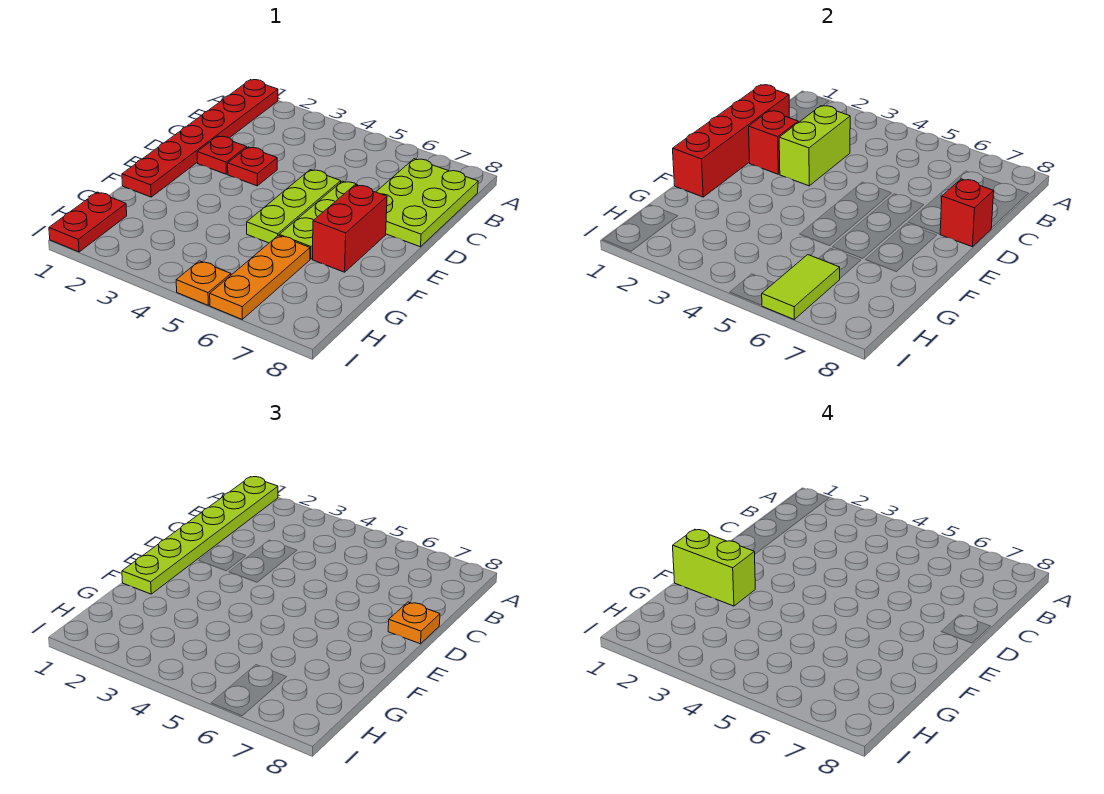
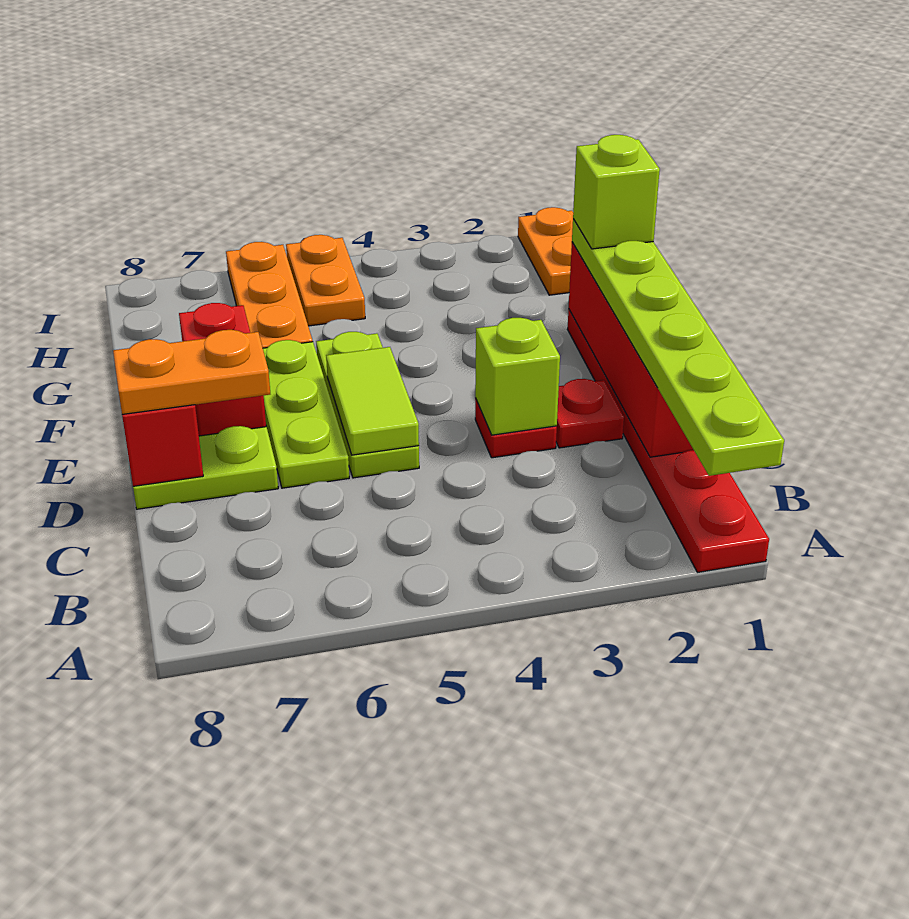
lime 2x3 plate [376,159,478,247] -> lime 1x2 plate [133,426,278,509]
lime 1x2 brick [779,106,850,186] -> lime 1x1 brick [475,318,560,435]
red 1x1 brick [749,111,798,174] -> none
orange 1x1 plate [388,602,440,644] -> orange 1x2 plate [113,330,270,414]
lime 1x2 brick [673,529,755,606] -> lime 1x1 brick [573,135,660,249]
red 1x2 plate [49,192,127,252] -> orange 1x2 plate [518,207,573,295]
lime 1x2 tile [762,255,840,319] -> lime 1x2 tile moved to [326,347,419,455]
orange 1x1 plate [176,261,231,305] -> orange 1x2 plate [286,235,365,326]

